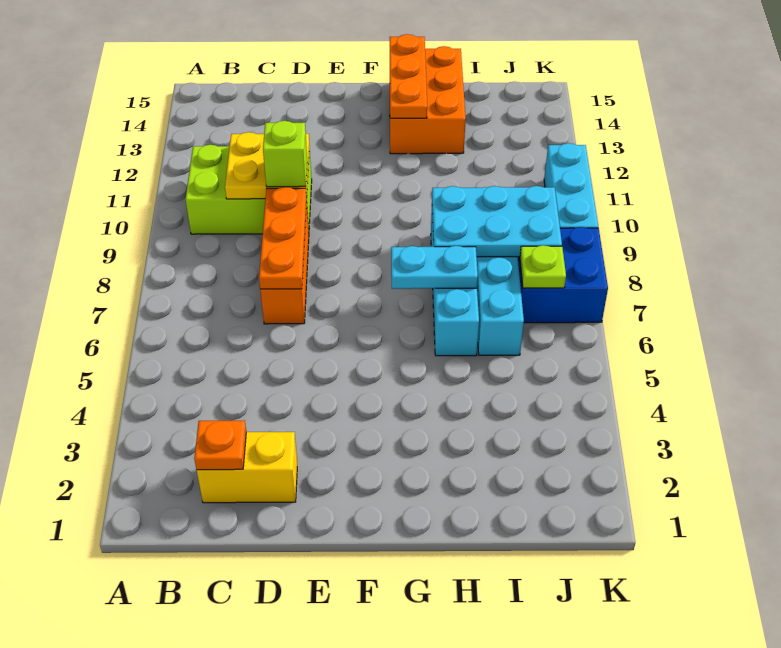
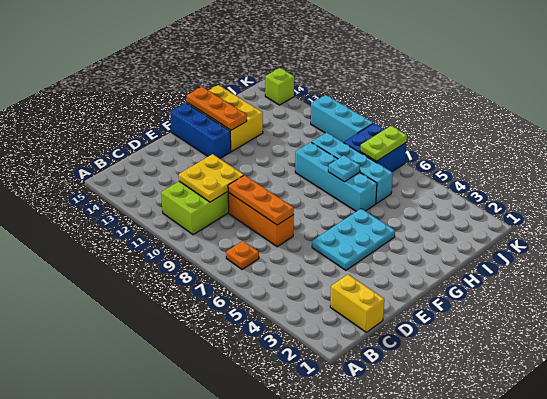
yellow 1x2 brick [197,432,297,503] -> yellow 1x2 brick turned to [330,275,384,332]
orange 1x1 plate [194,420,246,470] -> orange 1x1 plate moved to [226,241,259,270]
lime 1x1 brick [263,121,307,187] -> lime 1x1 brick moved to [265,68,294,105]
none -> blue 1x3 brick [170,103,231,159]
cyan 1x2 plate [391,246,478,289] -> cyan 1x1 plate [328,155,360,182]
orange 2x3 brick [390,46,466,154] -> yellow 2x3 brick [187,85,263,151]
cyan 2x3 plate [432,186,562,257] -> cyan 2x3 plate moved to [312,209,395,270]
lime 1x1 plate [520,245,566,288] -> lime 1x2 plate [360,126,407,161]

